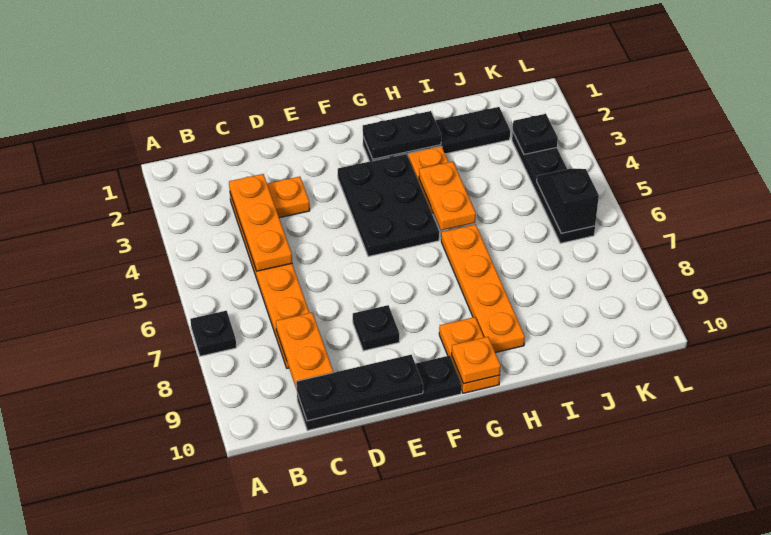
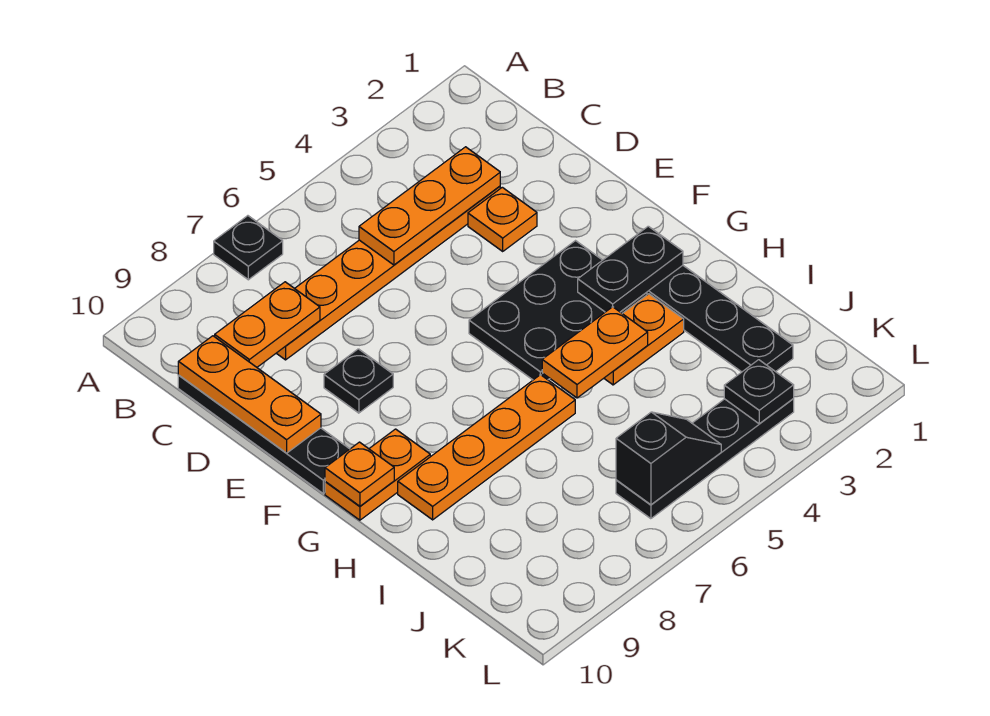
black 1x3 plate [296,355,423,421] -> orange 1x3 plate [178,336,321,453]
black 1x2 plate [363,111,441,159] -> black 1x2 plate turned to [578,226,683,312]

